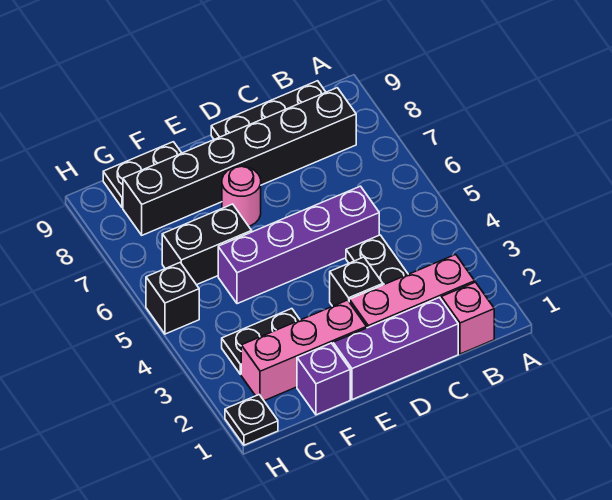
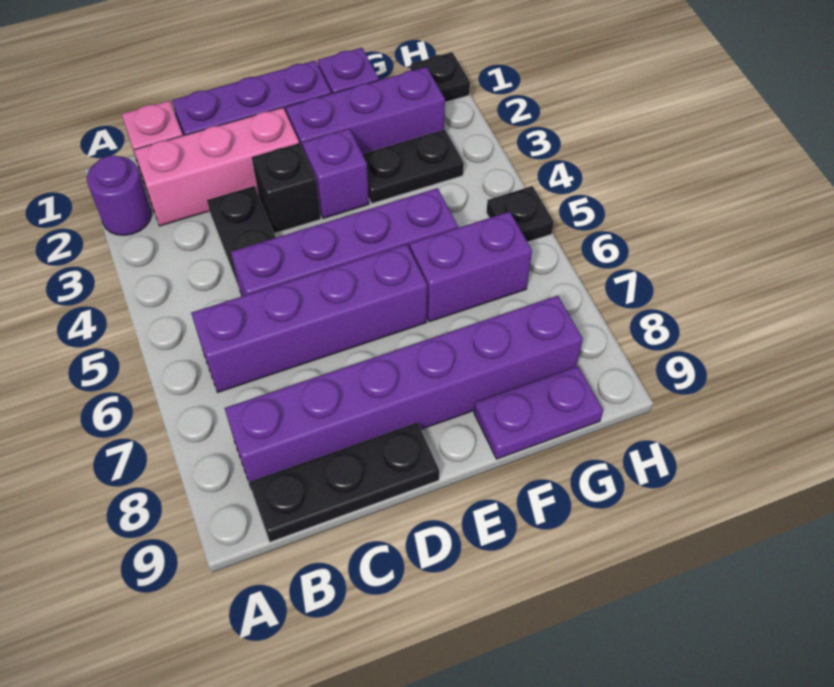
none -> purple 1x1 round brick [87,156,151,235]
none -> purple 1x4 brick [191,244,427,392]
black 1x6 brick [123,88,356,235] -> purple 1x6 brick [224,296,583,482]
pink 1x3 brick [241,300,367,401] -> purple 1x3 brick [286,67,445,154]
none -> purple 1x1 brick [302,129,369,219]
pink 1x1 round brick [222,166,261,226] -> none
black 1x2 brick [162,204,252,285] -> purple 1x2 brick [410,212,532,322]
black 1x2 plate [103,142,181,208] -> purple 1x2 plate [474,366,603,459]
black 1x1 brick [146,263,199,334] -> black 1x1 plate [486,186,554,242]

